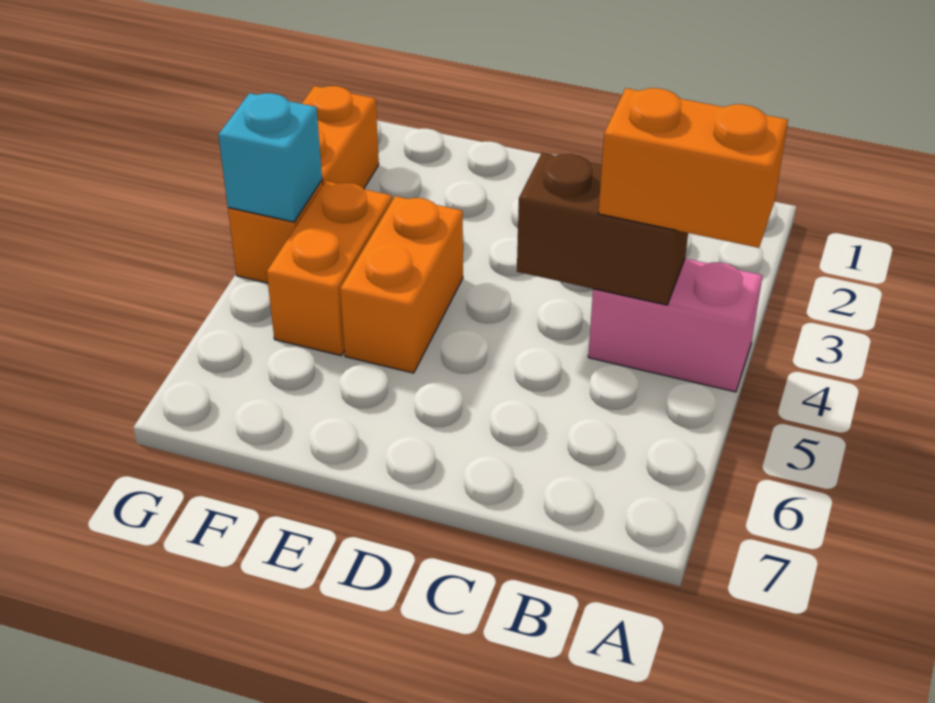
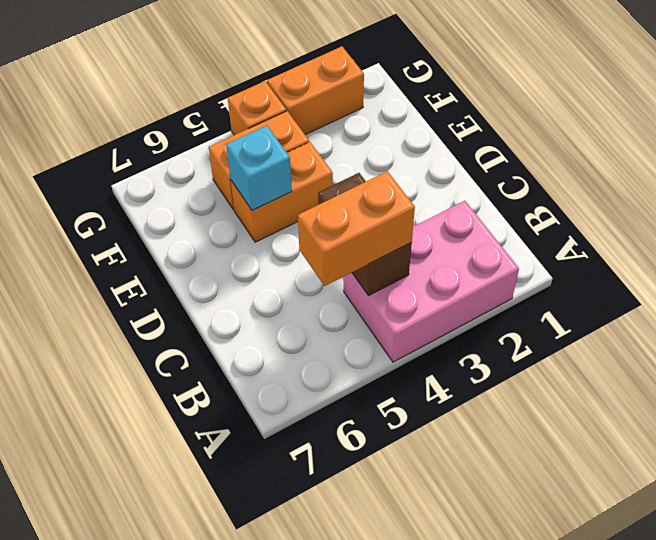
pink 1x2 brick [588,258,763,392] -> pink 2x3 brick [344,201,519,362]
orange 1x2 brick [598,88,788,248] -> orange 1x2 brick turned to [298,171,415,286]
cyan 1x1 brick [218,93,322,222] -> cyan 1x1 brick moved to [226,126,292,211]

